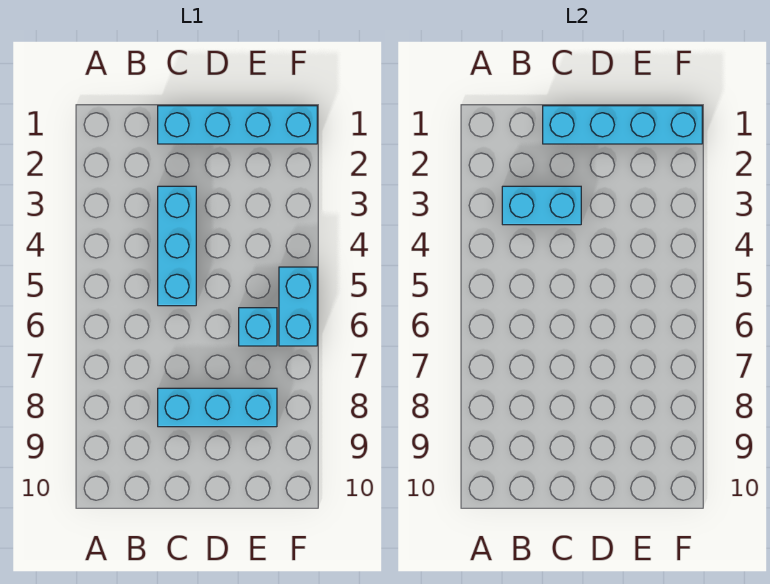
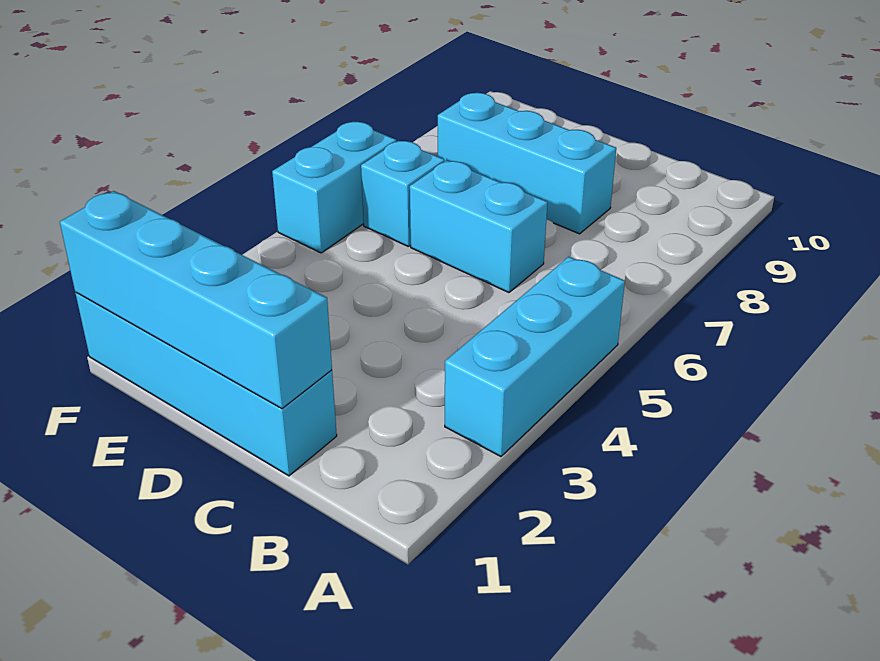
cyan 1x2 brick [502,186,581,225] -> cyan 1x2 brick moved to [410,160,548,292]
cyan 1x3 brick [158,186,196,306] -> cyan 1x3 brick moved to [445,257,625,456]

